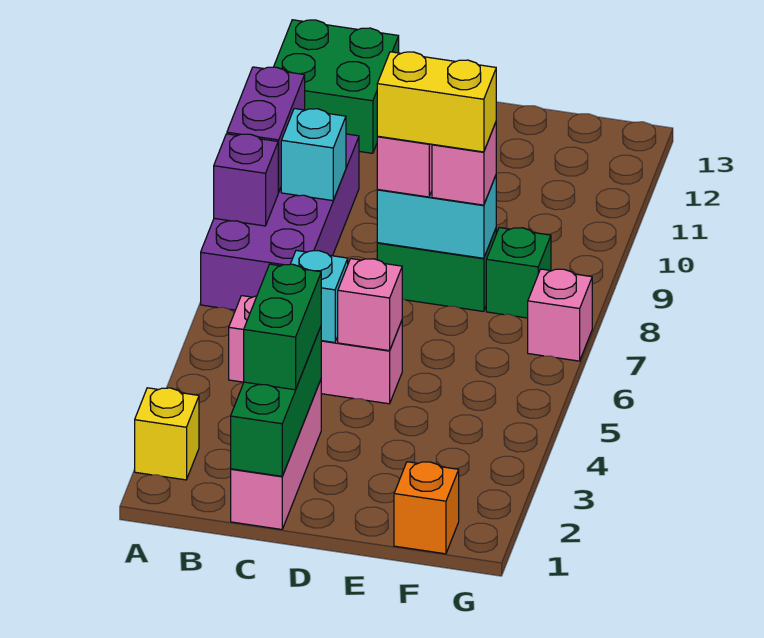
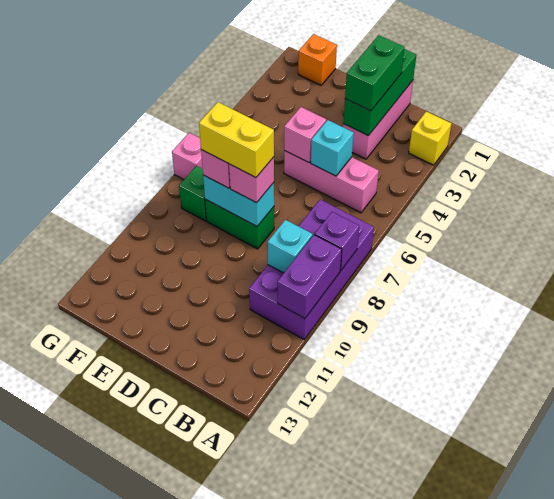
green 2x2 brick [274,20,399,153] -> none

